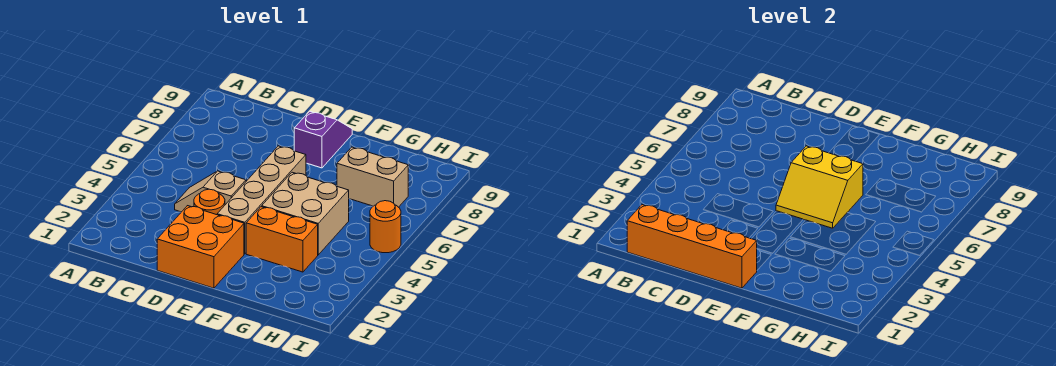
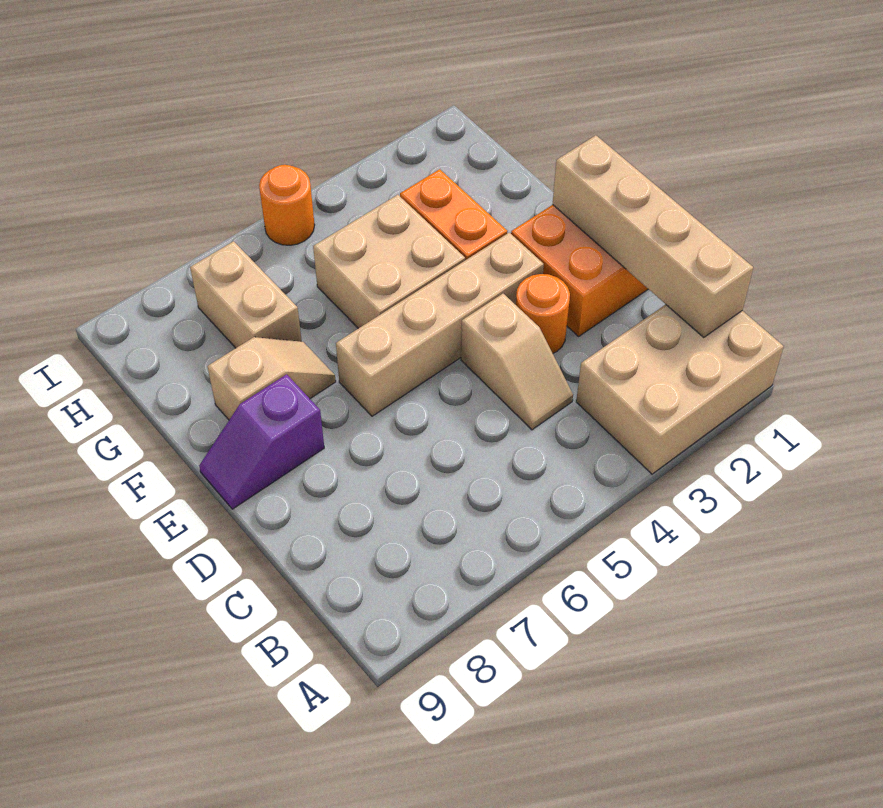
none -> tan 2x3 brick [576,305,784,474]
orange 1x4 brick [627,205,757,288] -> tan 1x4 brick [553,135,753,338]
yellow 2x2 slope [776,146,863,228] -> none
none -> tan 1x2 slope [207,337,336,420]

